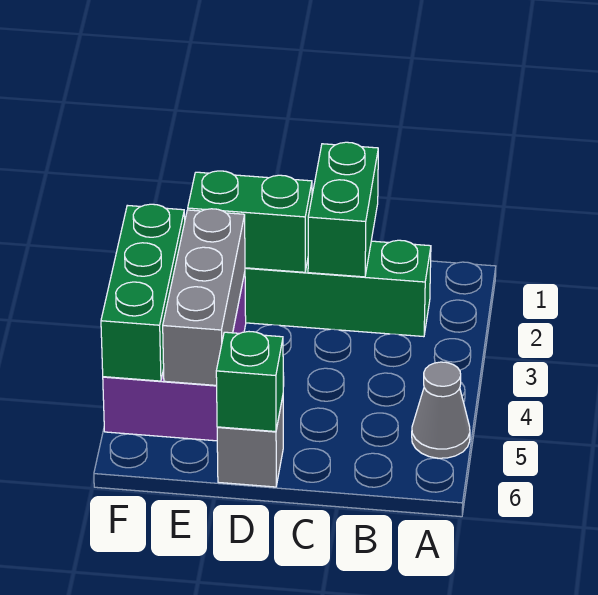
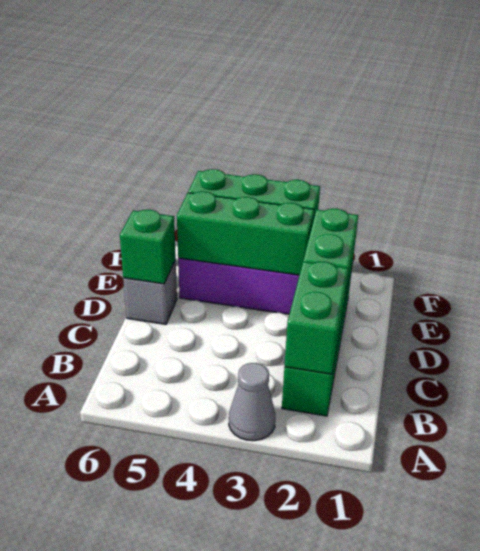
grey 1x1 cone [412,362,470,458] -> grey 1x1 cone moved to [229,363,275,441]
green 1x2 brick [308,142,378,277] -> green 1x2 brick turned to [284,261,349,374]
grey 1x3 brick [163,209,245,385] -> green 1x3 brick [177,191,314,275]

